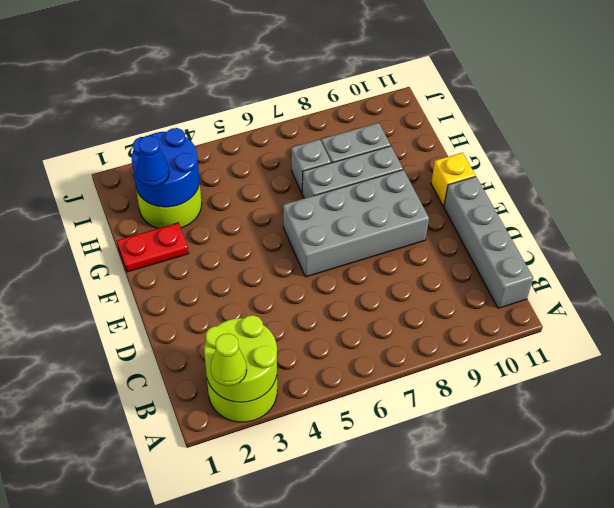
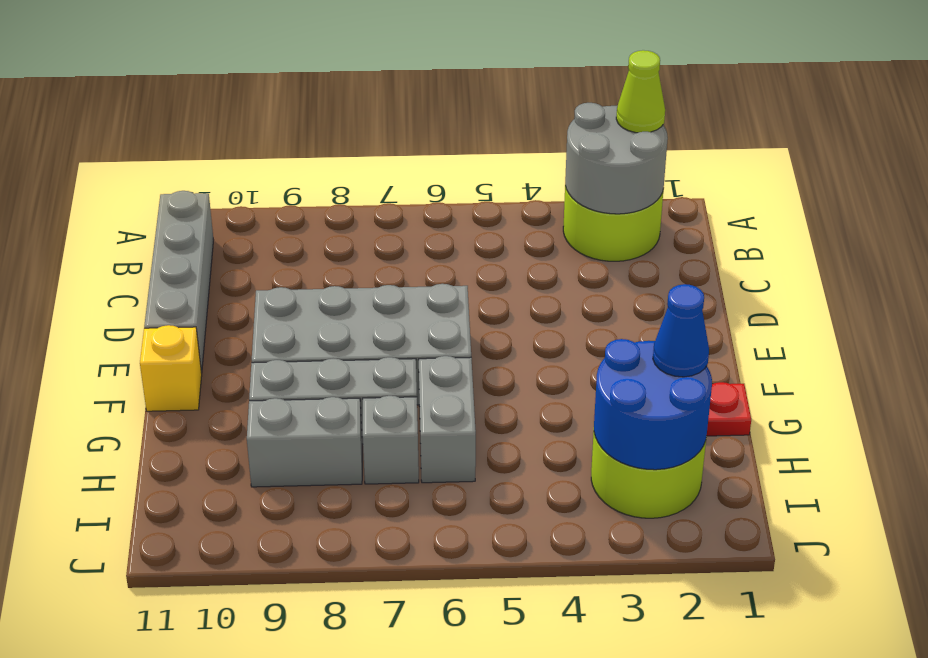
lime 2x2 round brick [204,315,277,402] -> grey 2x2 round brick [565,103,668,214]
none -> grey 1x2 brick [419,356,476,483]

